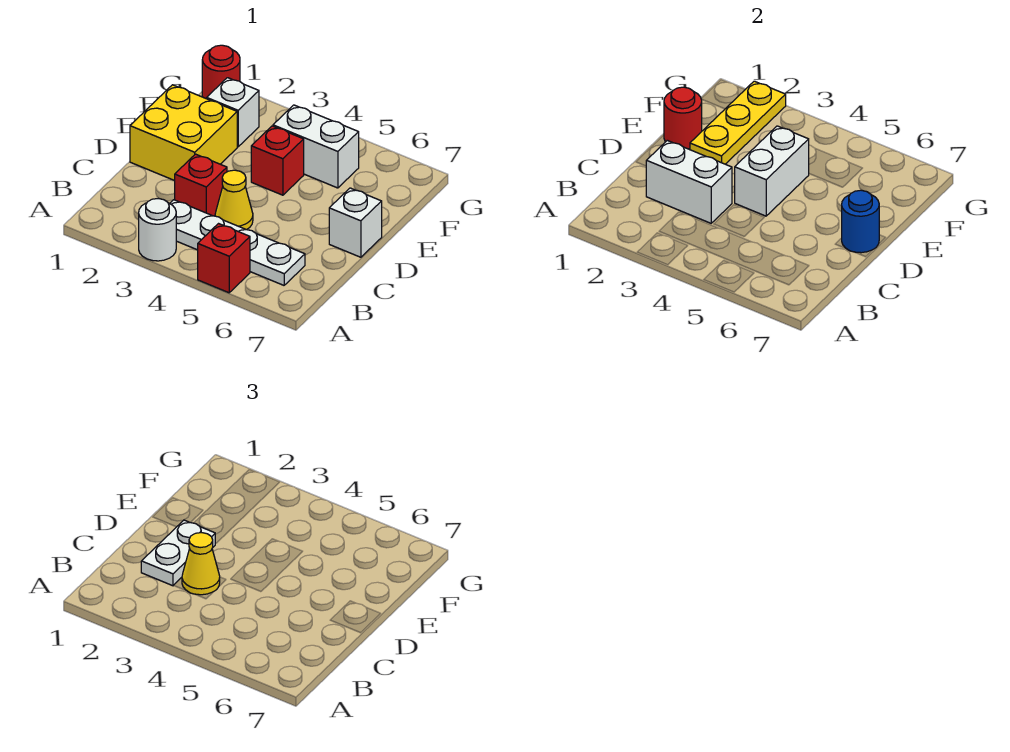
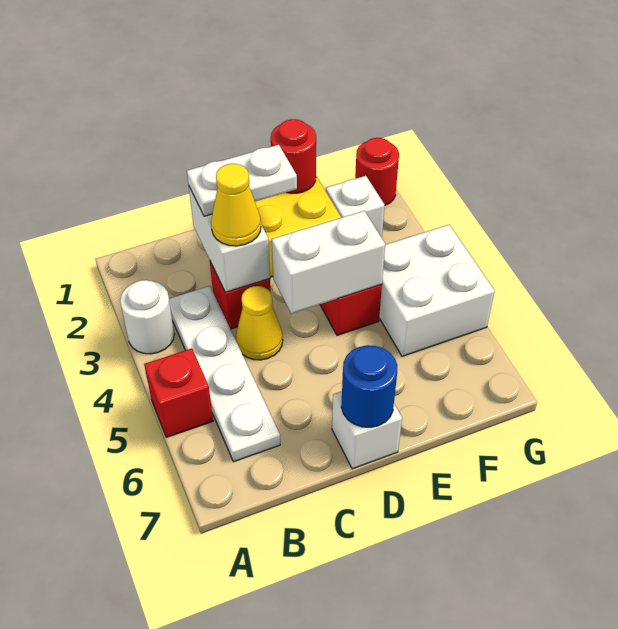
yellow 1x3 plate [690,81,786,164] -> none
white 1x2 brick [273,105,359,188] -> white 2x2 brick [379,225,495,356]

